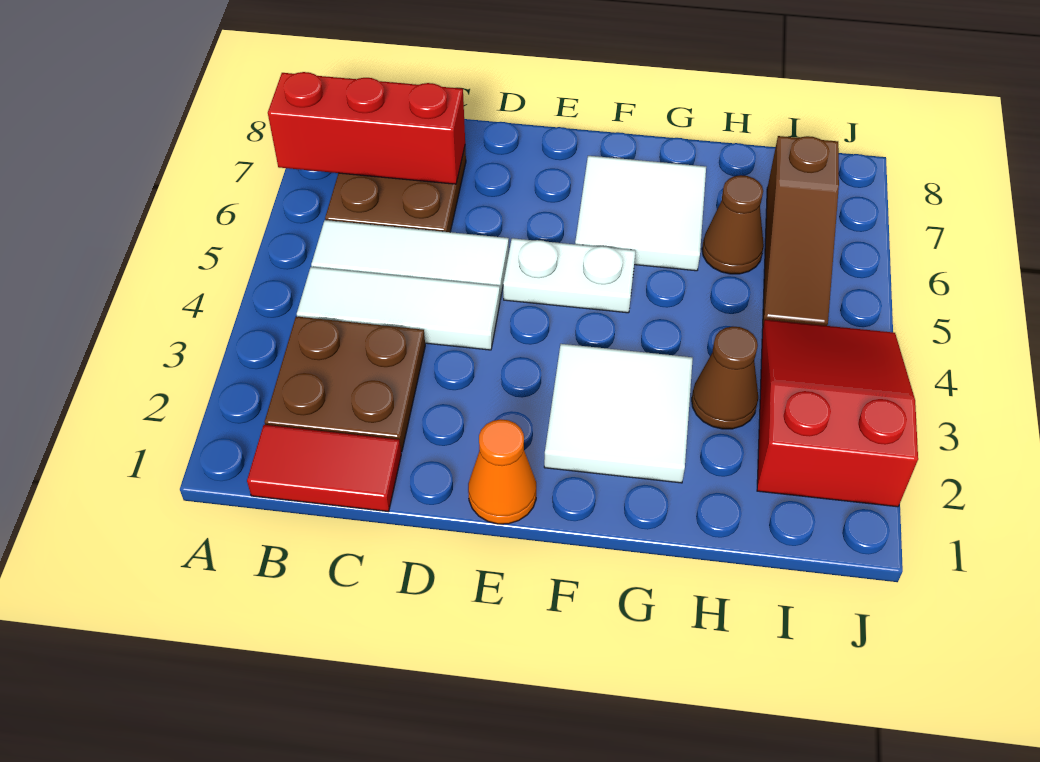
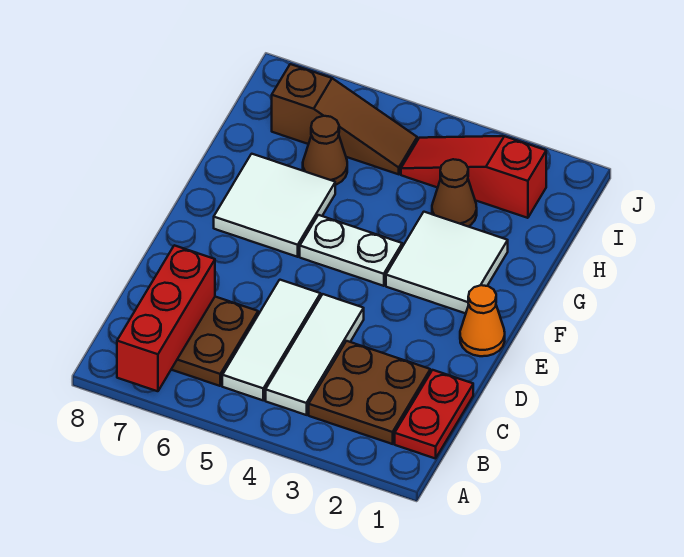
red 1x2 tile [247,425,401,512] -> red 1x2 plate [395,370,473,459]
white 1x2 plate [503,238,636,313] -> white 1x2 plate turned to [300,215,402,286]
red 2x3 slope [757,320,918,507] -> red 1x3 slope [401,136,546,218]

